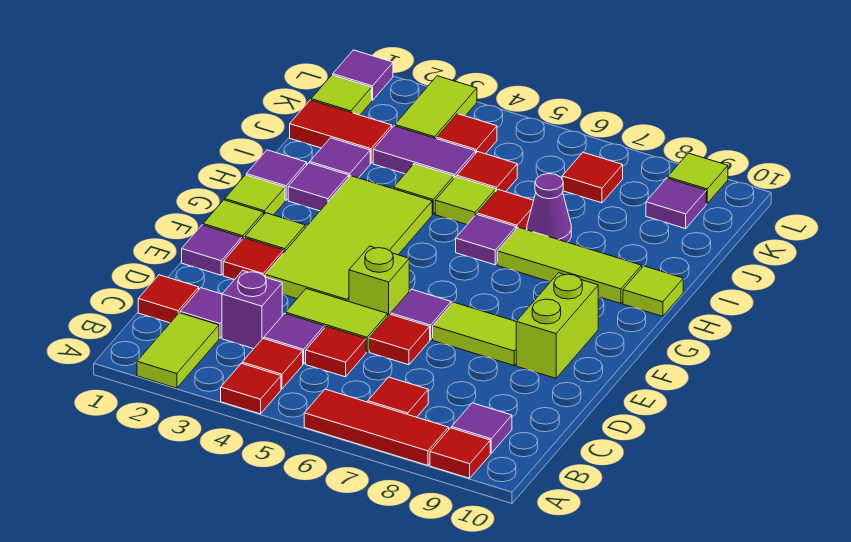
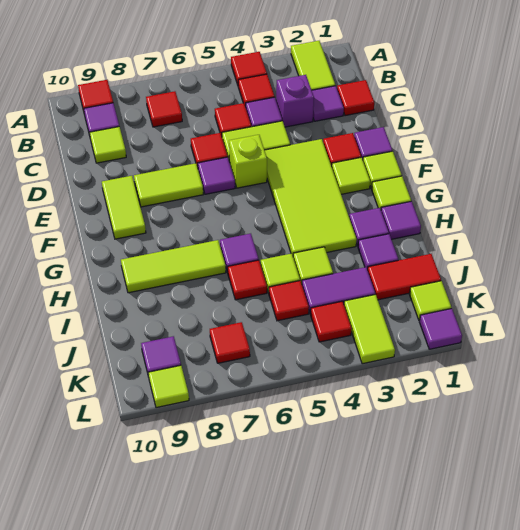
red 1x3 tile [304,389,449,465] -> none
lime 1x2 brick [516,273,598,378] -> lime 1x2 tile [102,176,146,239]
lime 1x1 tile [623,266,683,316] -> lime 1x1 tile moved to [90,127,126,163]
purple 1x1 cone [527,174,571,242] -> none

